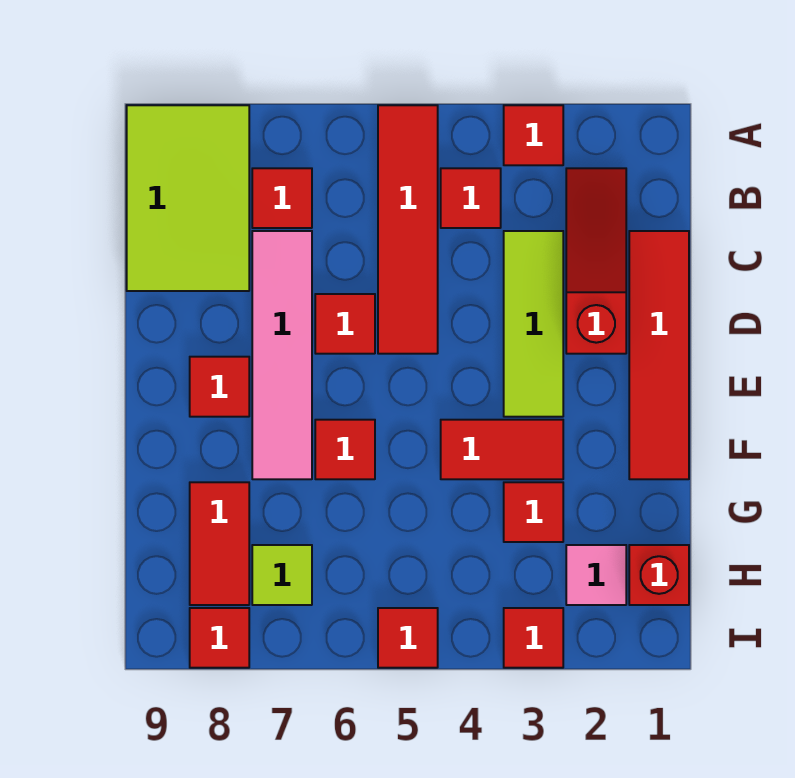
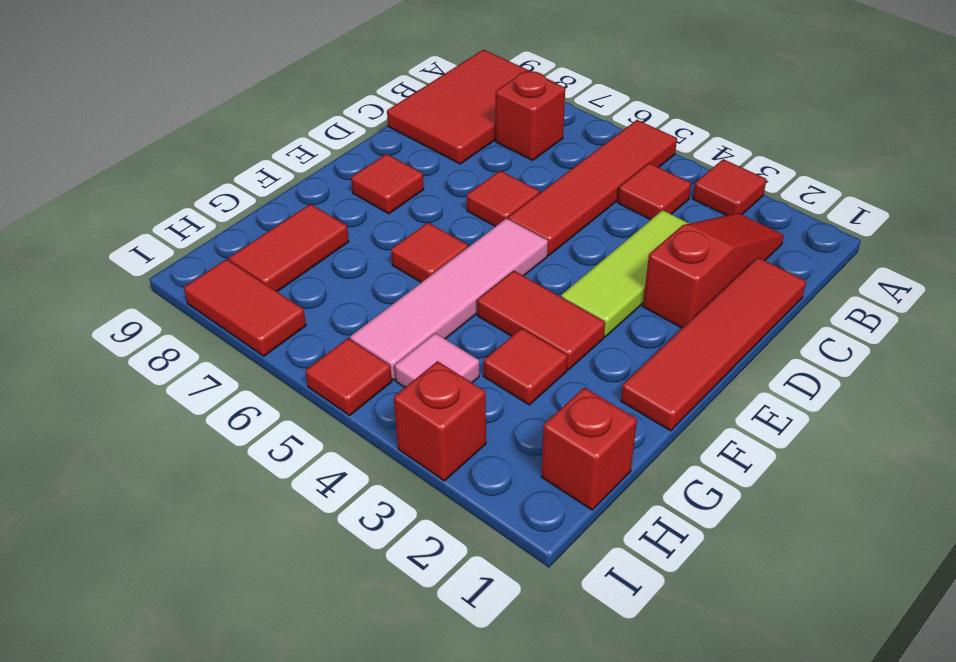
lime 2x3 tile [127,105,249,291] -> red 2x3 tile [387,50,555,164]
red 1x1 tile [252,168,312,228] -> red 1x1 brick [496,70,565,160]
pink 1x4 tile [252,231,312,479] -> pink 1x4 tile moved to [350,218,548,380]
pink 1x1 tile [566,545,626,605] -> pink 1x1 tile moved to [395,333,479,387]
lime 1x1 tile [252,545,312,605] -> none
red 1x1 tile [504,608,563,668] -> red 1x1 brick [394,361,486,481]
red 1x1 tile [190,608,249,668] -> red 1x2 tile [184,259,306,356]

